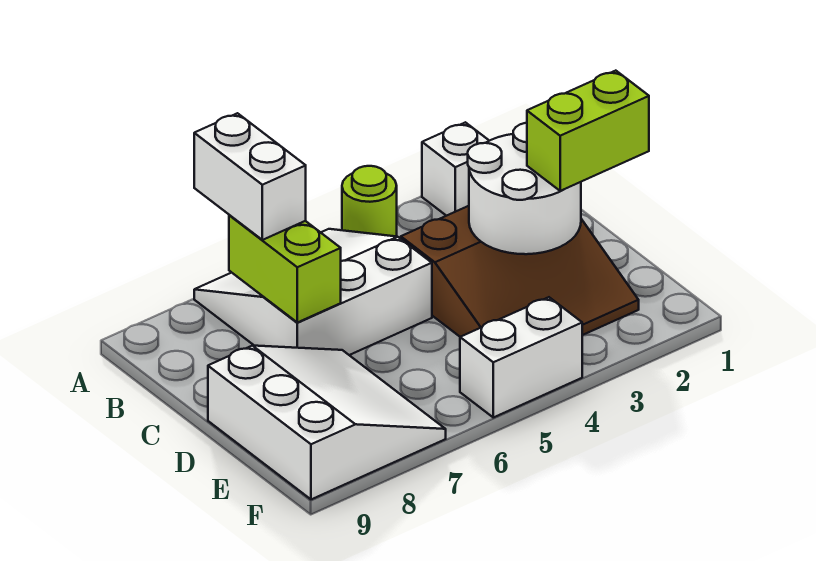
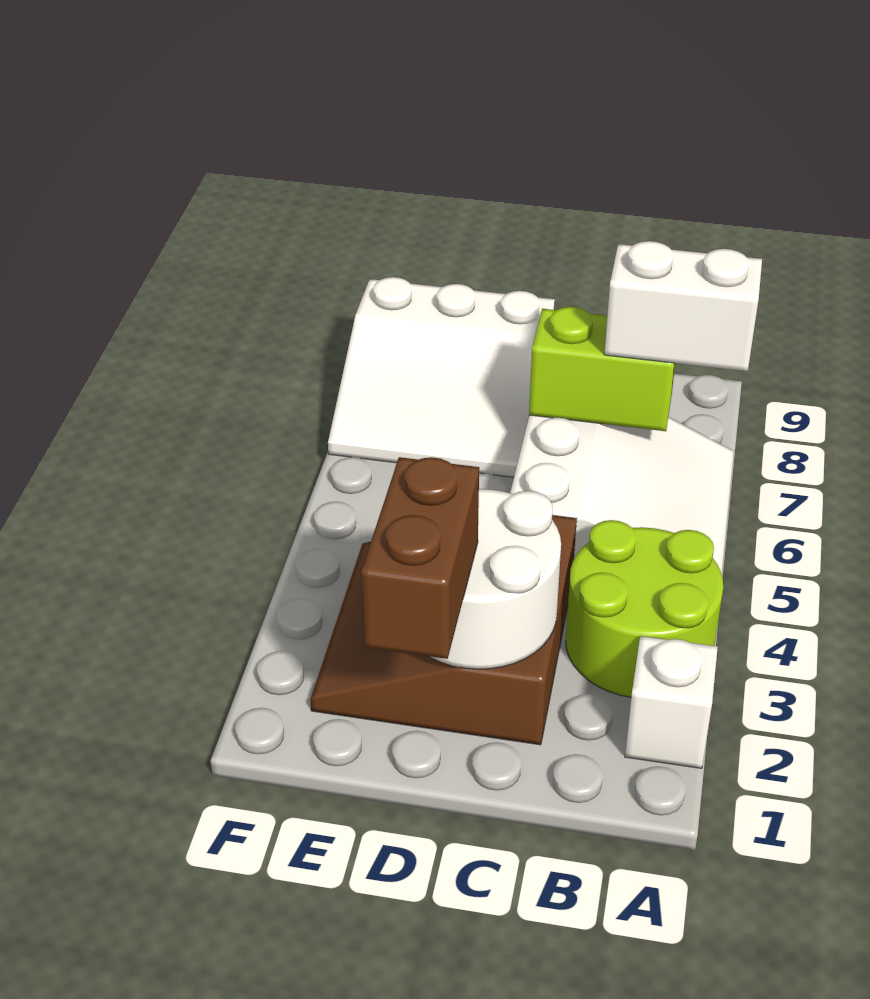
lime 1x1 round brick [342,166,397,236] -> lime 2x2 round brick [566,520,723,697]
lime 1x2 brick [527,71,649,191] -> brown 1x2 brick [361,457,479,659]
white 1x2 brick [460,297,582,417] -> none

